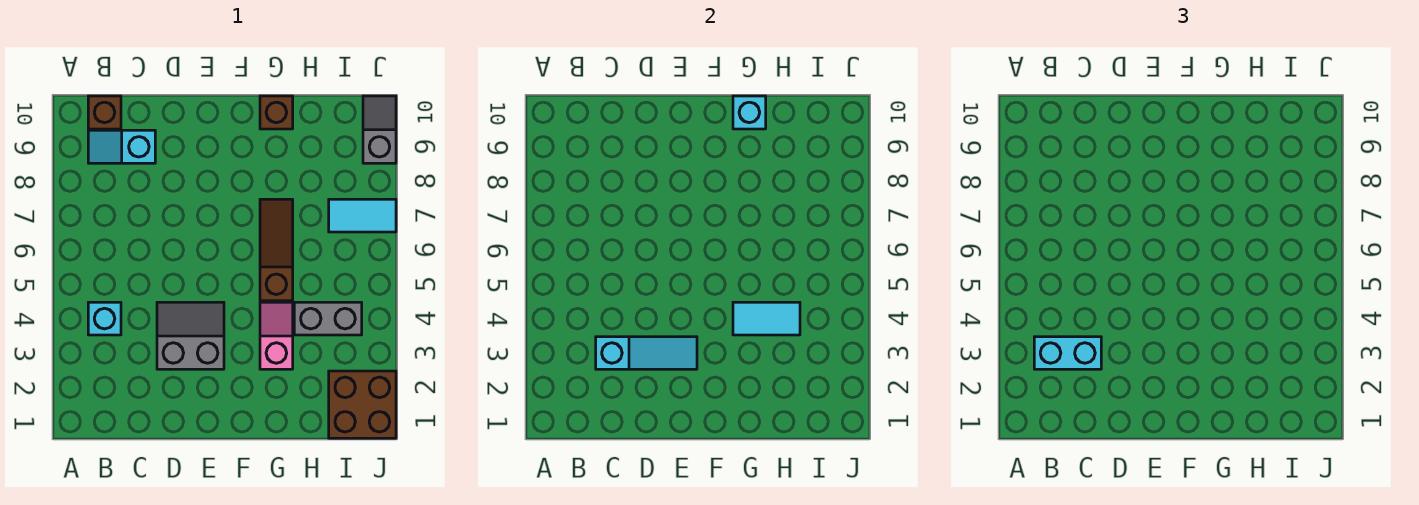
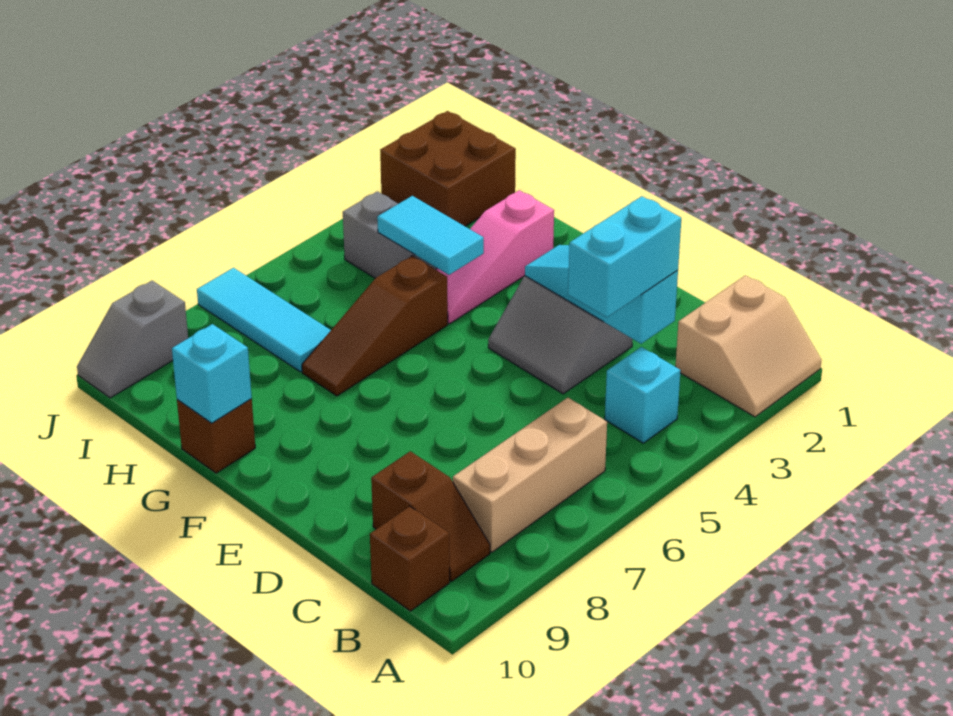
none -> tan 2x2 slope [676,275,821,417]
cyan 1x2 brick [1034,337,1101,369] -> cyan 1x2 brick turned to [568,196,681,317]
none -> tan 1x3 brick [453,398,607,552]
cyan 1x2 slope [88,130,155,163] -> brown 1x2 slope [371,451,490,581]
pink 1x2 slope [260,302,293,369] -> pink 1x3 slope [435,190,554,324]
cyan 1x2 tile [329,199,396,232] -> cyan 1x3 tile [197,268,331,372]

